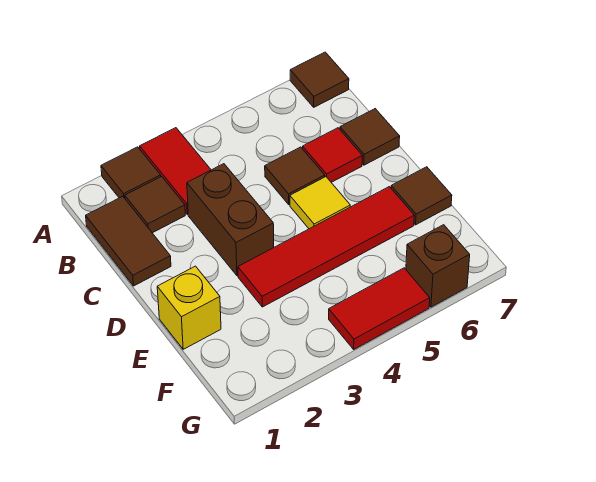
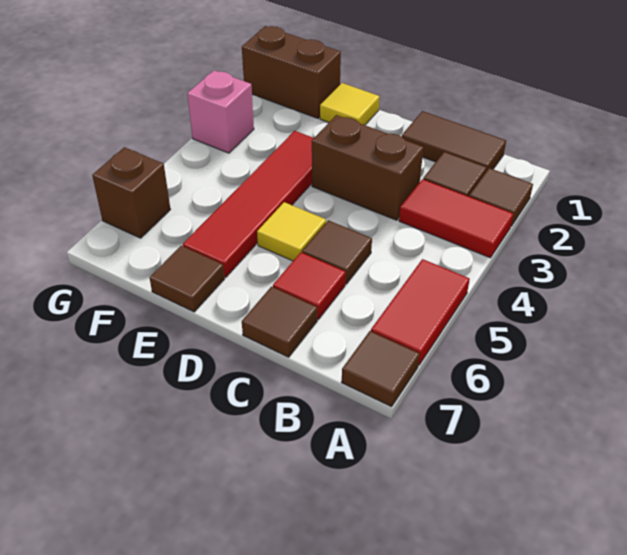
yellow 1x1 brick [157,266,221,349] -> yellow 1x1 tile [320,83,379,125]
none -> brown 1x2 brick [242,26,341,118]
none -> pink 1x1 brick [187,70,254,153]
red 1x2 tile [329,268,430,349] -> red 1x2 tile moved to [371,259,470,365]

